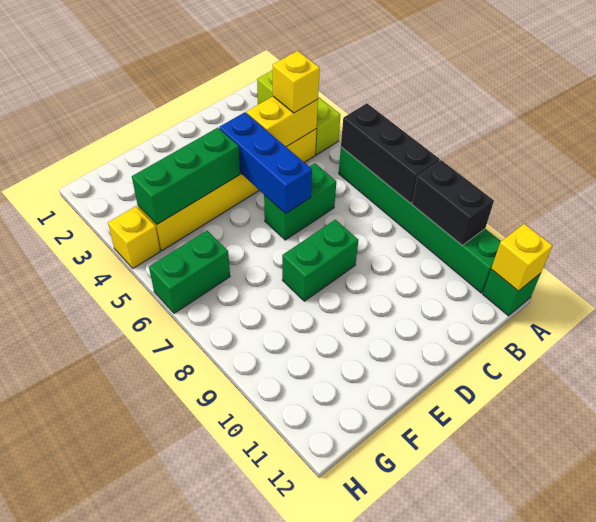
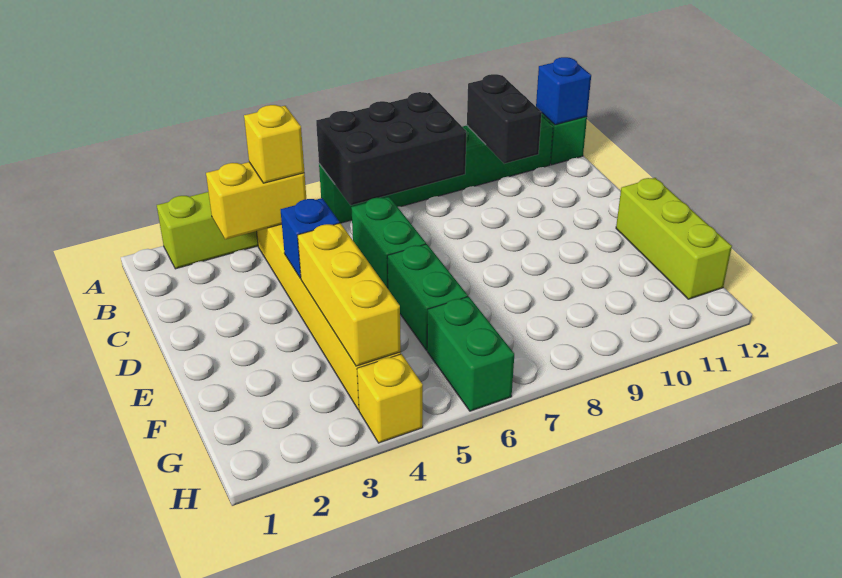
black 1x3 brick [341,103,440,203] -> black 2x3 brick [316,92,466,205]
black 1x2 brick [412,160,494,245] -> black 1x2 brick turned to [467,74,542,164]
yellow 1x1 brick [491,224,553,291] -> blue 1x1 brick [536,57,591,125]
yellow 1x2 brick [246,97,318,147] -> yellow 1x2 brick turned to [206,162,306,239]
blue 1x3 brick [219,112,312,214] -> blue 1x1 brick [281,198,340,278]
green 1x2 brick [282,220,358,301] -> green 1x2 brick moved to [387,244,468,350]
green 1x3 brick [132,128,240,224] -> yellow 1x3 brick [297,223,401,366]
none -> lime 1x3 brick [616,178,732,299]

